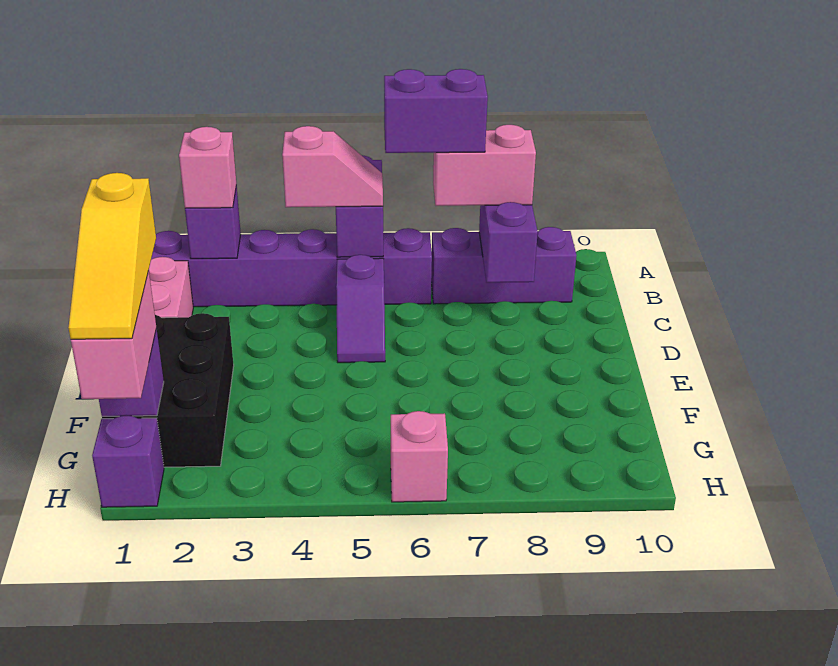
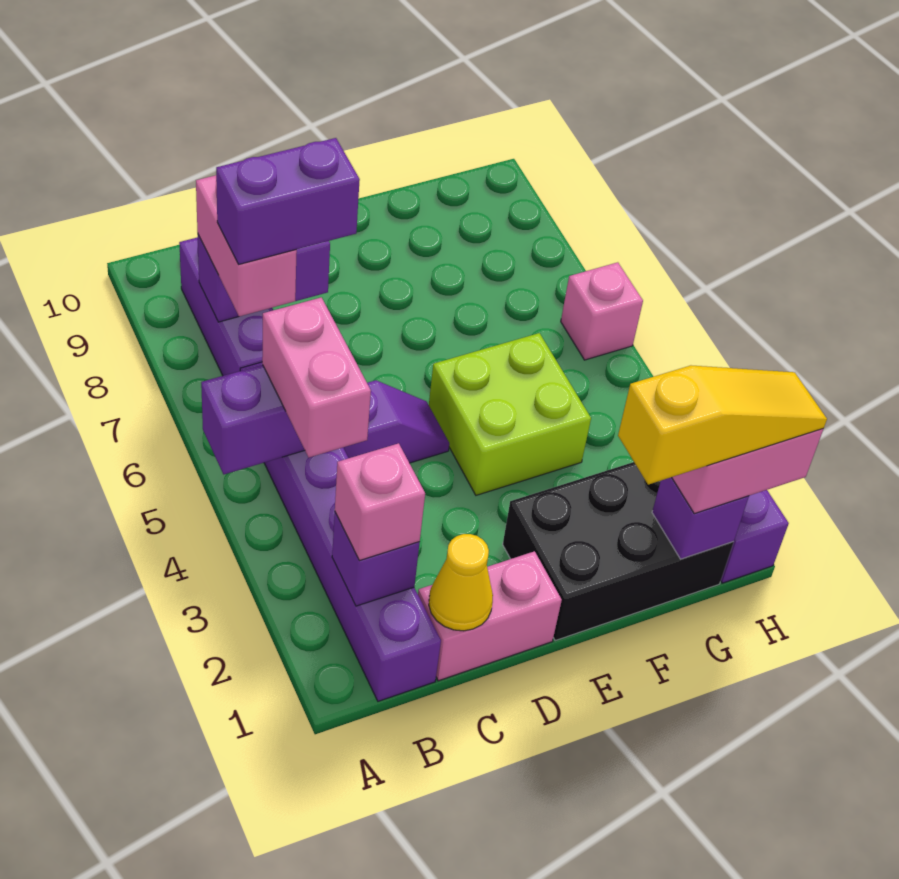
pink 1x2 slope [282,126,383,207] -> pink 1x2 brick [262,297,371,457]
purple 1x2 brick [384,69,488,153] -> purple 1x2 brick turned to [216,138,360,264]
none -> yellow 1x1 cone [429,534,493,631]
none -> lime 2x2 brick [429,333,591,495]

